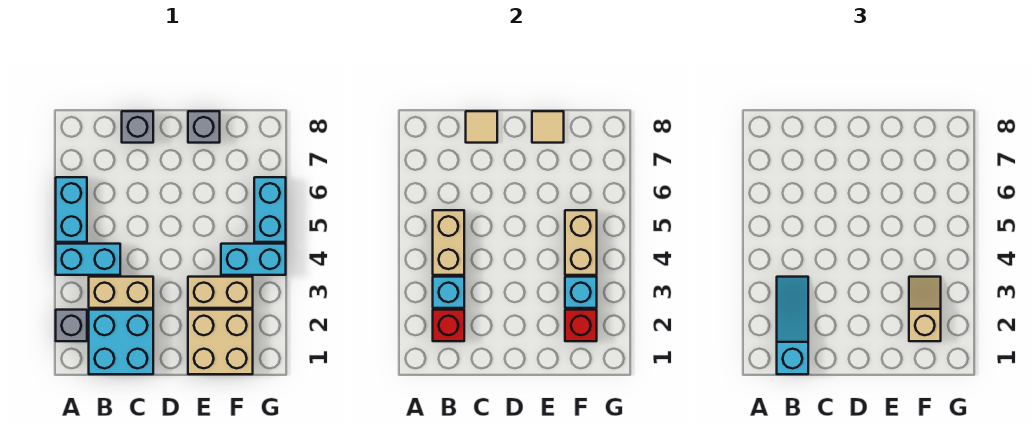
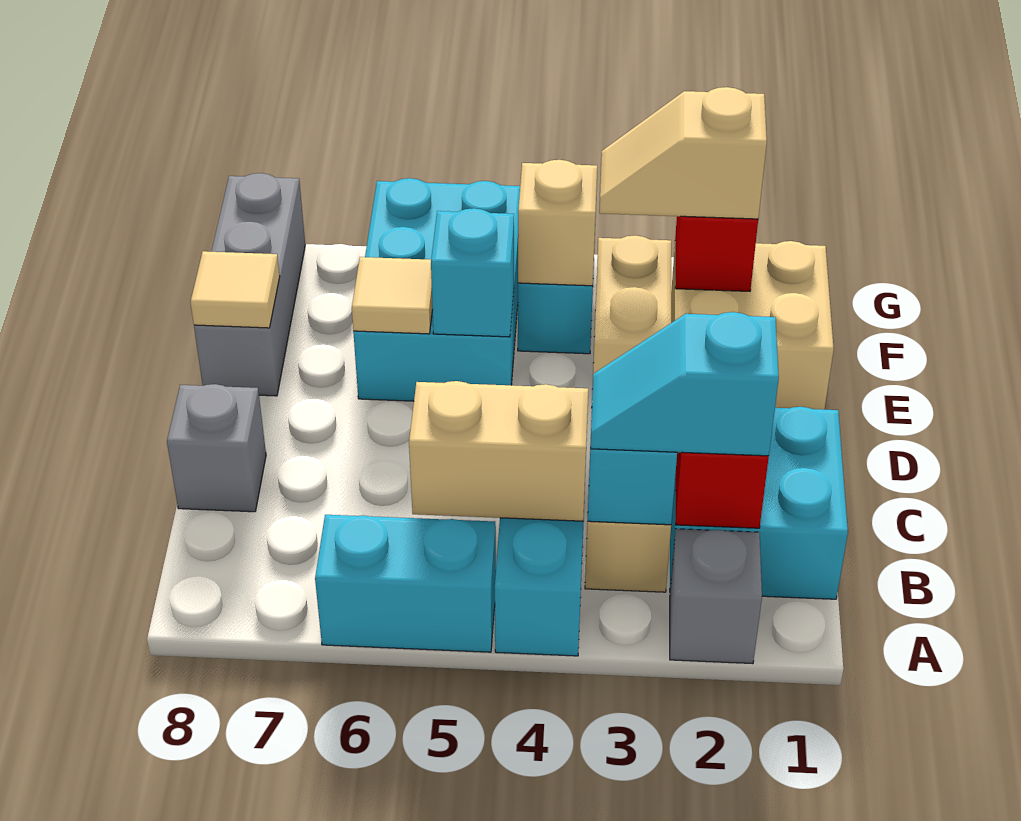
cyan 1x3 slope [777,277,808,374] -> cyan 1x2 slope [590,312,779,456]
tan 1x1 tile [466,111,497,143] -> tan 1x1 tile moved to [352,257,433,334]
grey 1x1 brick [188,111,220,143] -> grey 1x3 brick [194,173,305,396]
cyan 1x1 brick [565,277,597,308] -> cyan 1x1 brick moved to [431,208,514,337]
tan 1x2 brick [565,210,597,275] -> tan 1x1 brick [518,160,597,286]
cyan 1x2 brick [254,177,286,242] -> cyan 2x3 brick [353,178,520,401]

